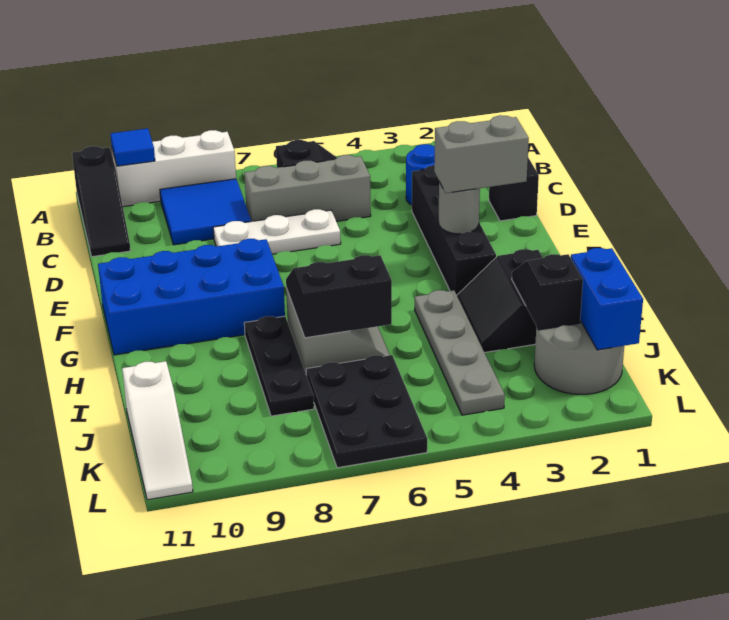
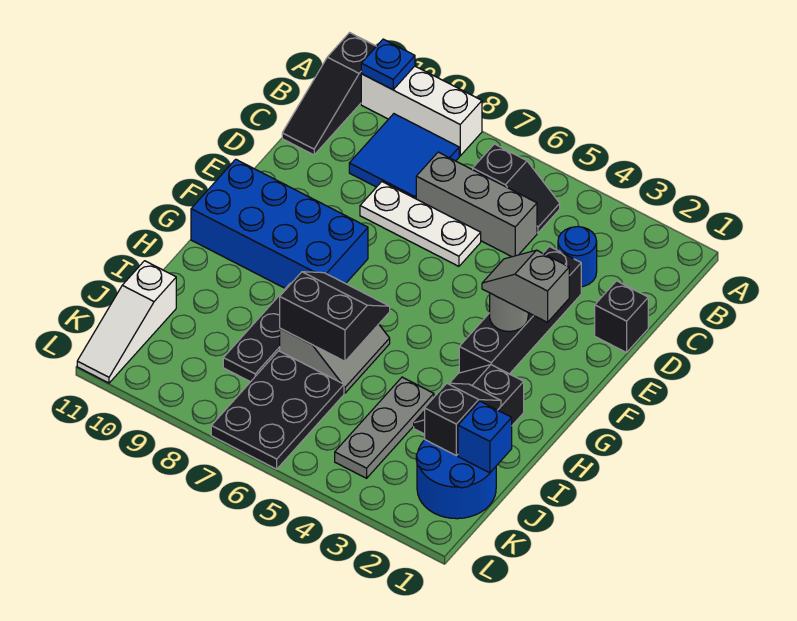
blue 1x1 tile [111,128,155,166] -> blue 1x1 plate [361,39,415,90]
grey 1x2 brick [434,115,529,193] -> grey 1x2 slope [482,250,569,322]
grey 1x4 plate [415,290,505,415] -> grey 1x3 plate [335,377,434,478]
grey 2x2 round brick [534,320,624,394] -> blue 2x2 round brick [416,440,496,519]
blue 1x2 brick [571,248,643,350] -> blue 1x1 brick [458,401,512,473]

